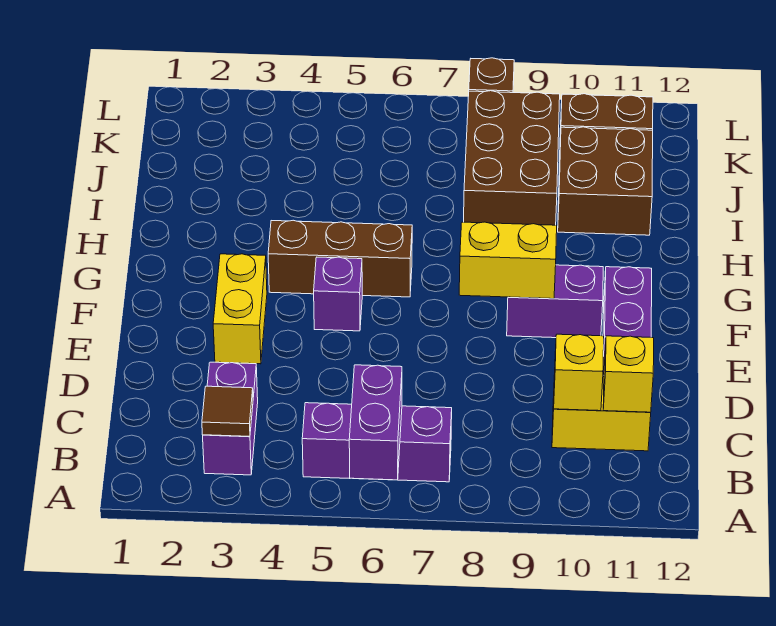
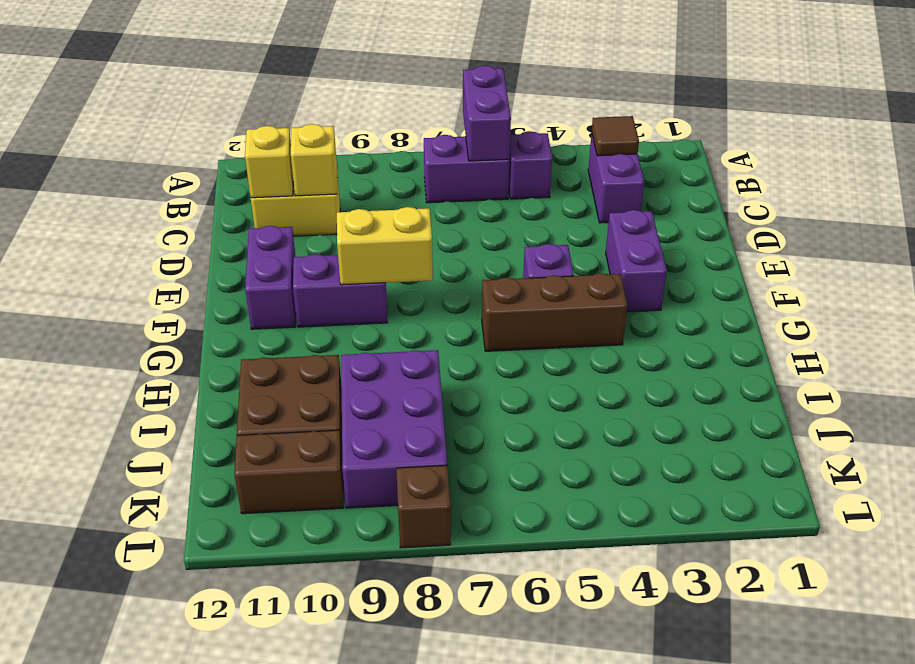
yellow 1x2 brick [213,254,267,364] -> purple 1x2 brick [606,210,667,312]
brown 2x3 brick [464,91,560,225] -> purple 2x3 brick [341,350,447,508]

